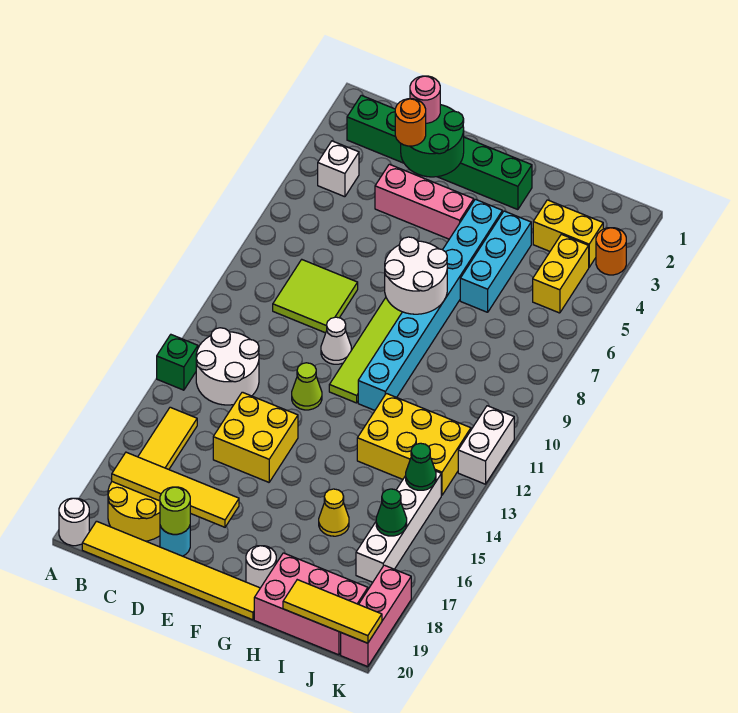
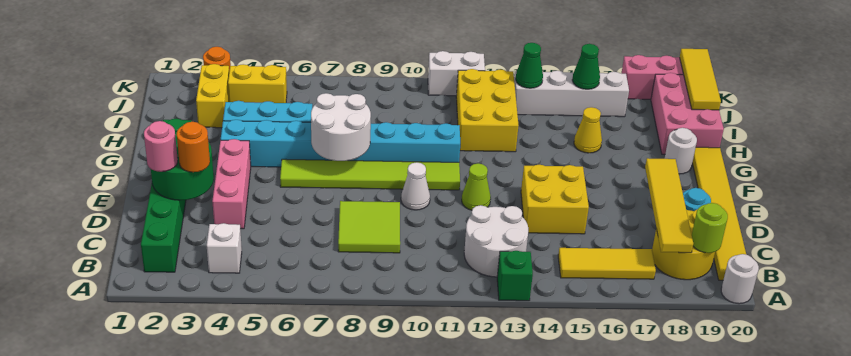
lime 1x1 round brick [160,487,190,534] -> lime 1x1 round brick moved to [692,203,728,253]

